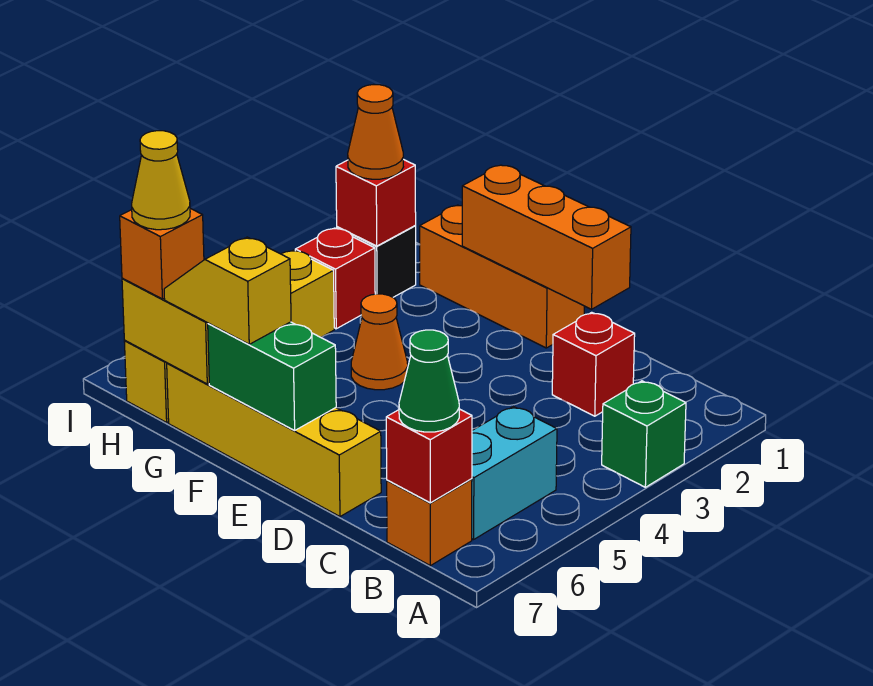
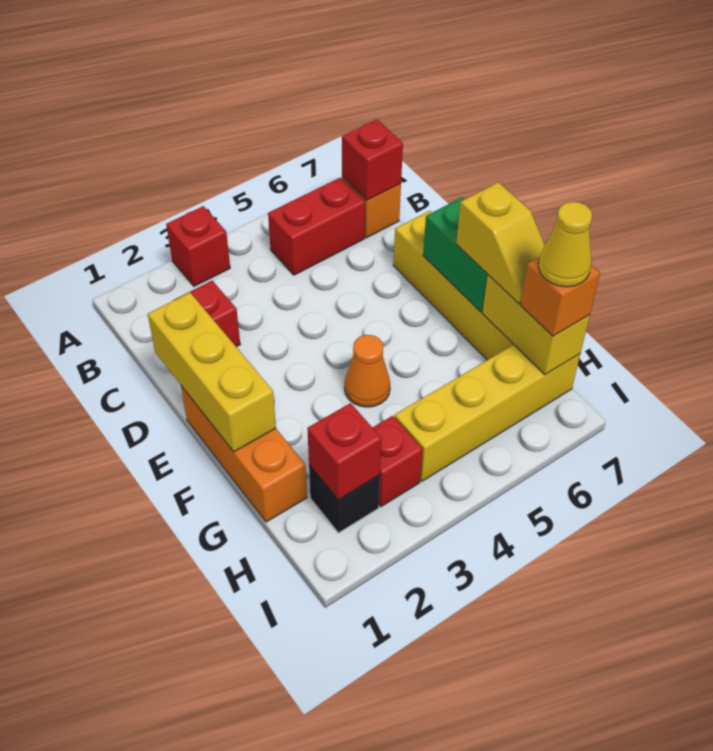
green 1x1 brick [602,381,686,487] -> red 1x1 brick [166,206,230,286]
cyan 1x2 brick [472,407,557,540] -> red 1x2 brick [268,178,365,275]
green 1x1 cone [399,330,459,432] -> none
orange 1x3 brick [462,165,631,309] -> yellow 1x3 brick [148,293,276,452]
orange 1x1 cone [348,85,403,179] -> none

